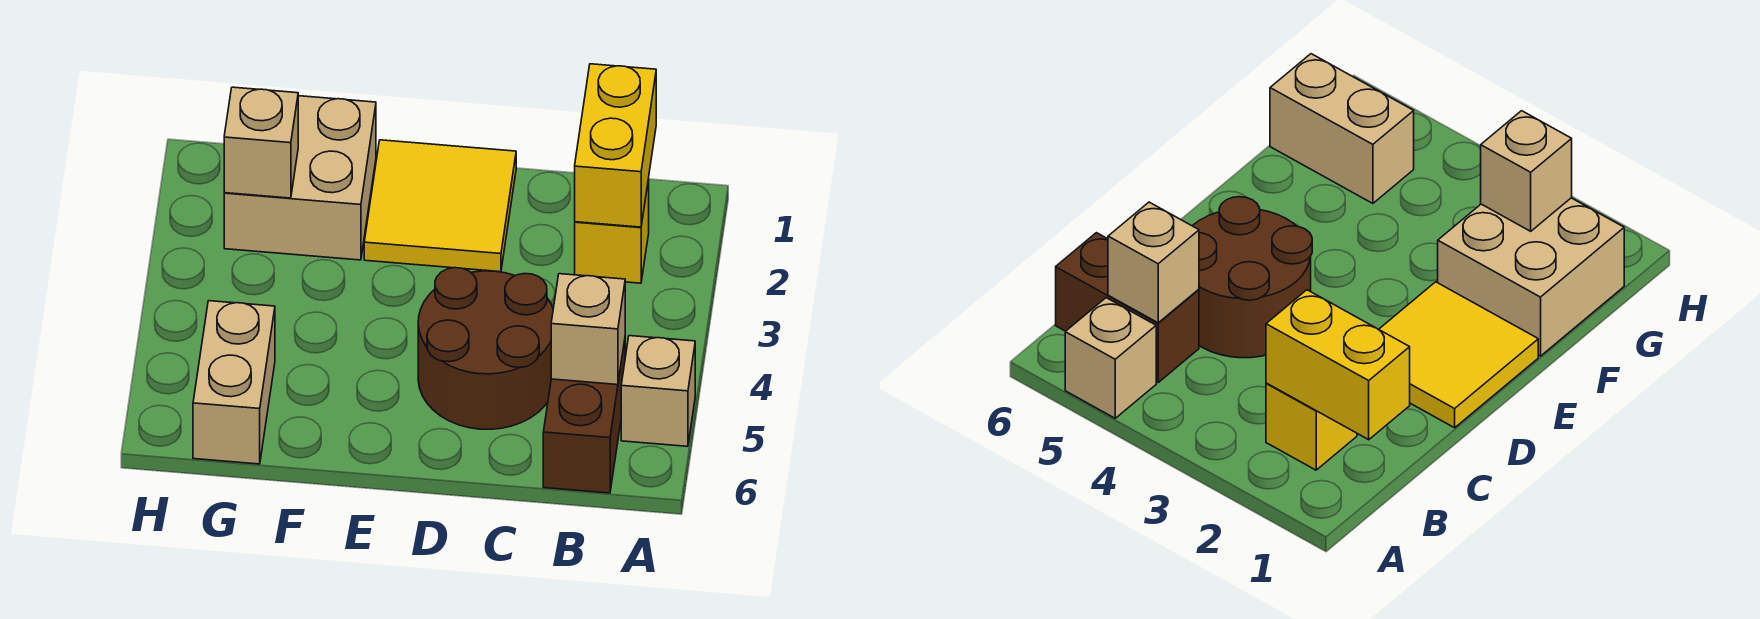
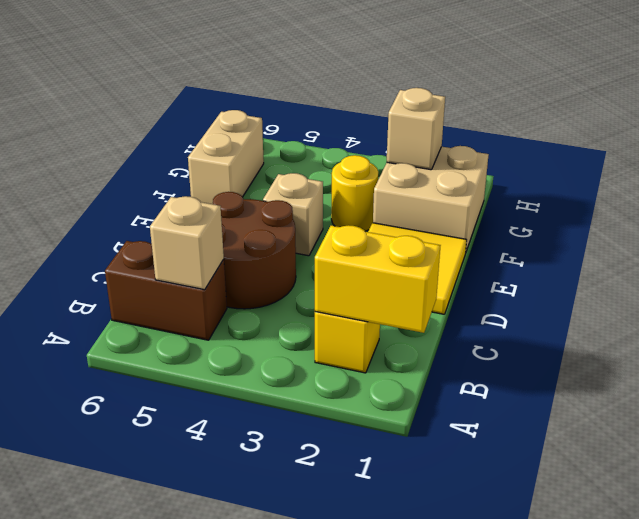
tan 1x1 brick [621,336,695,446] -> tan 1x1 brick moved to [263,173,323,256]
none -> yellow 1x1 round brick [331,155,378,231]
tan 1x2 brick [193,301,275,464] -> tan 1x2 brick turned to [188,110,264,204]

